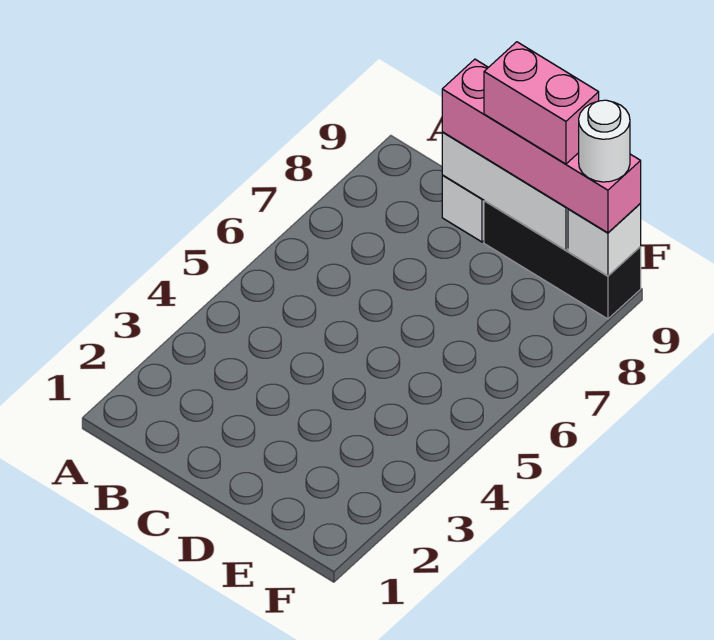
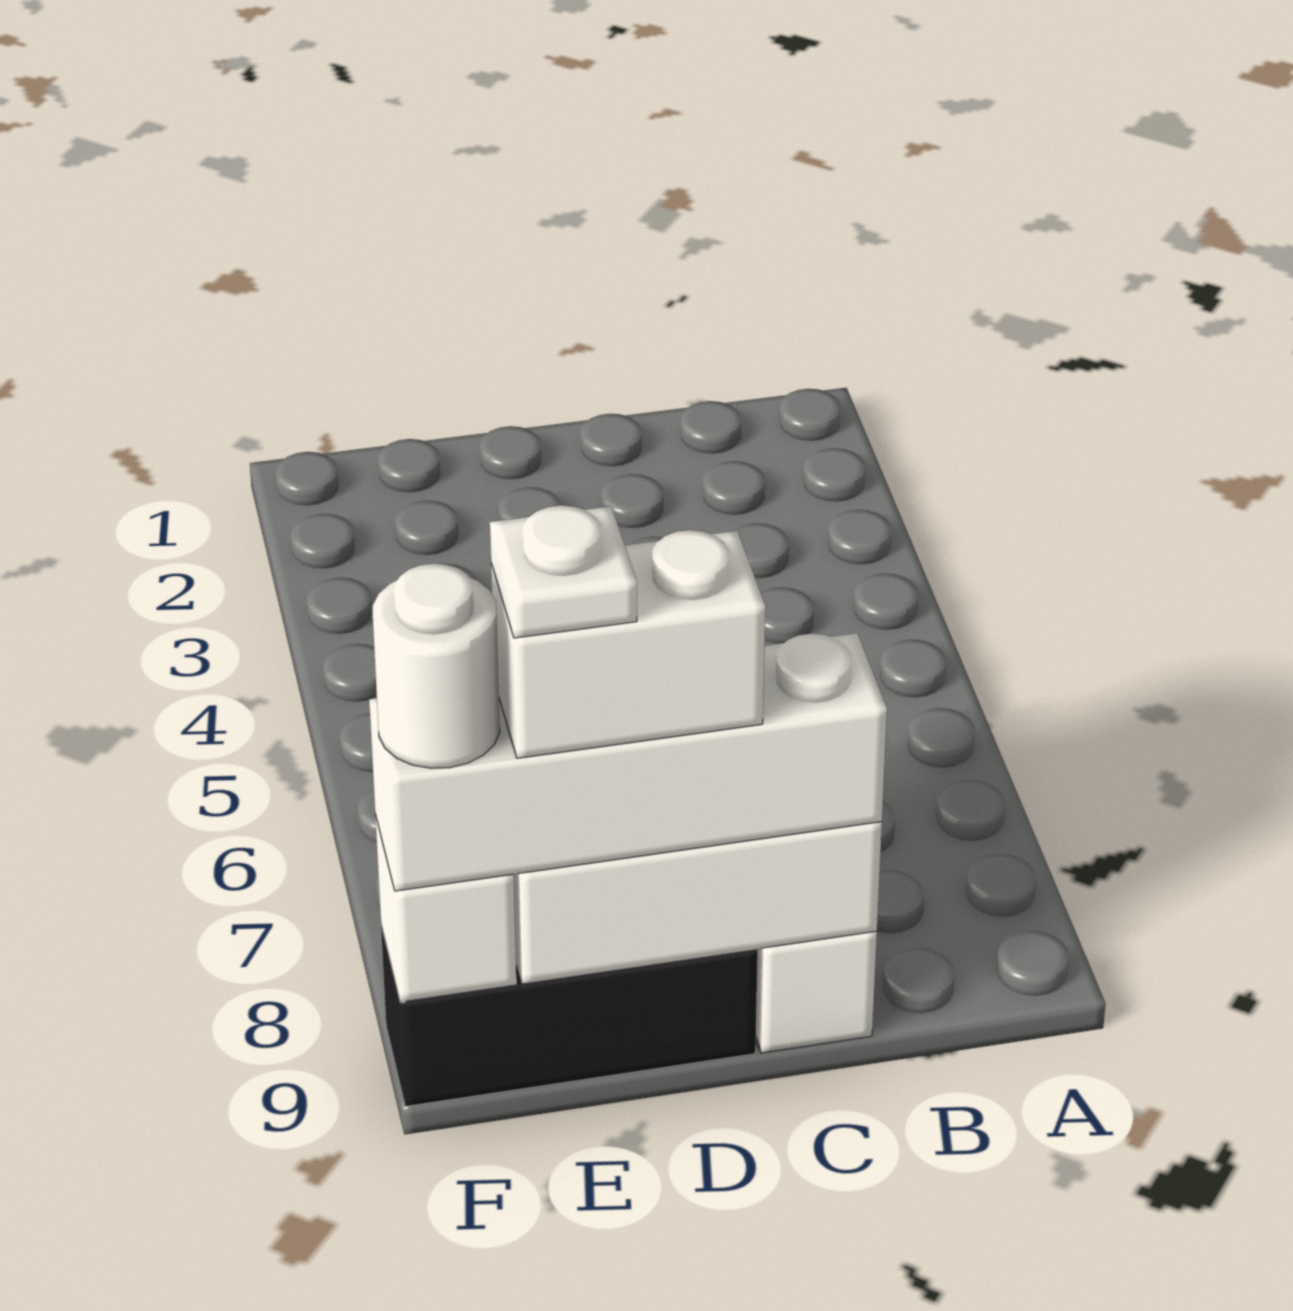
pink 1x4 brick [442,59,641,233] -> white 1x4 brick [369,633,887,891]
pink 1x2 brick [484,42,599,164] -> white 1x2 brick [491,530,765,758]
none -> white 1x1 plate [490,505,637,638]

